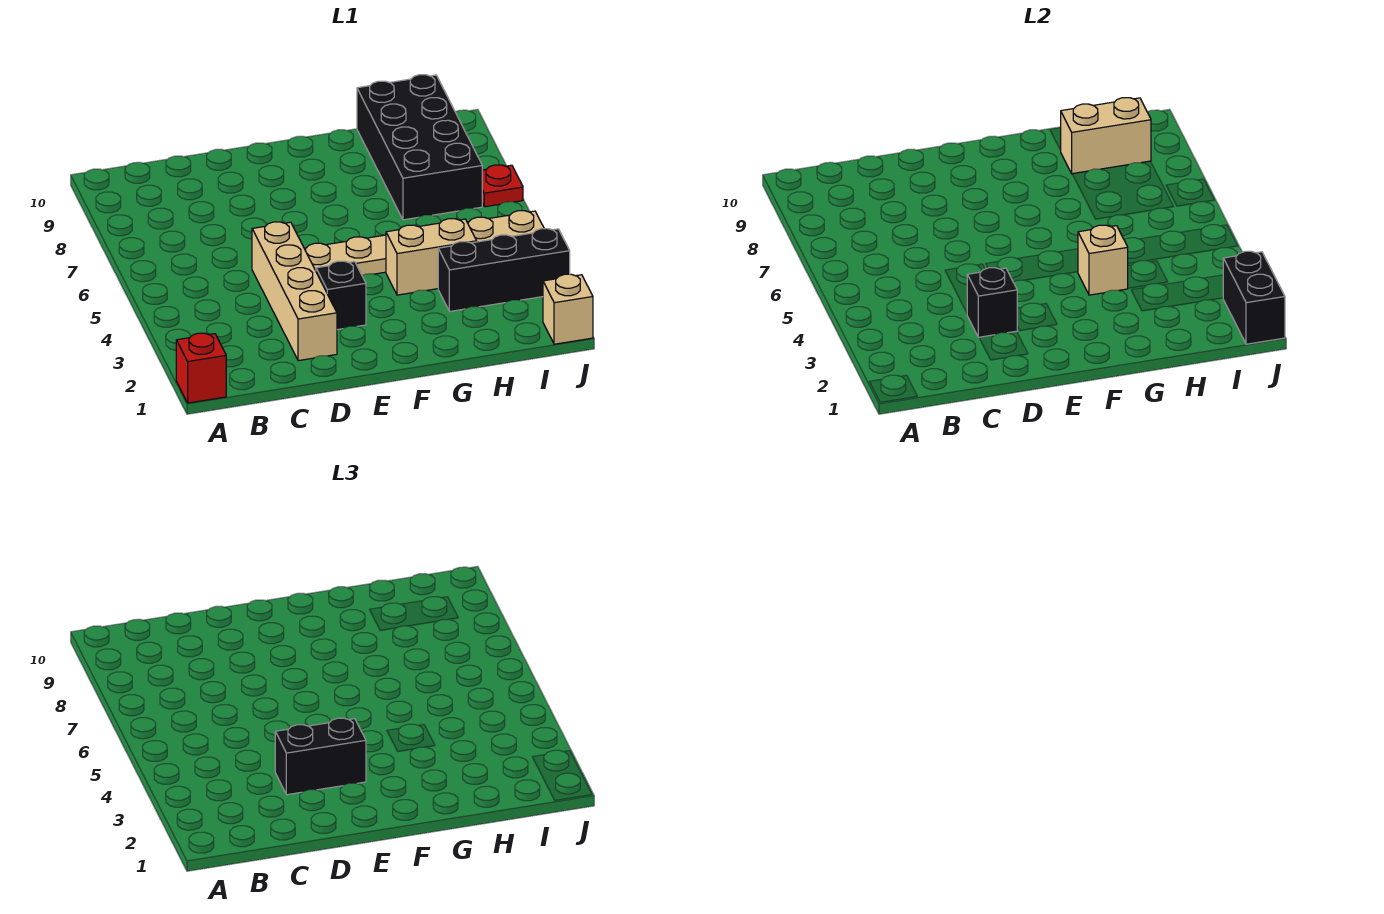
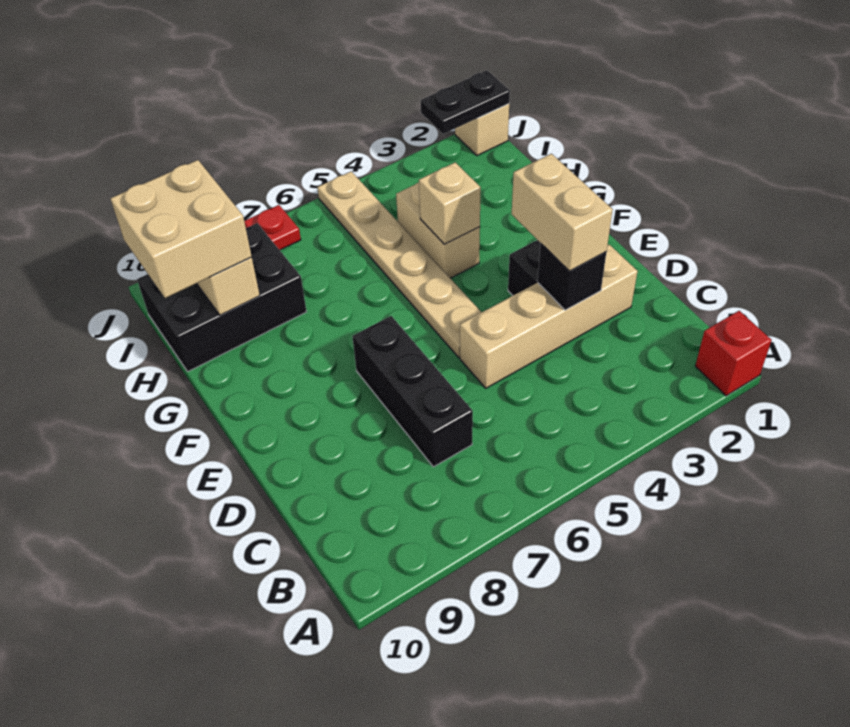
black 1x2 brick [275,718,366,795] -> tan 1x2 brick [512,154,613,271]
black 1x3 brick [438,229,570,311] -> black 1x3 brick moved to [352,316,473,467]
black 2x4 brick [357,75,482,220] -> black 2x3 brick [137,223,307,372]
none -> tan 2x2 brick [110,160,252,298]
black 1x2 brick [1223,251,1285,344] -> black 1x2 plate [420,70,510,134]

